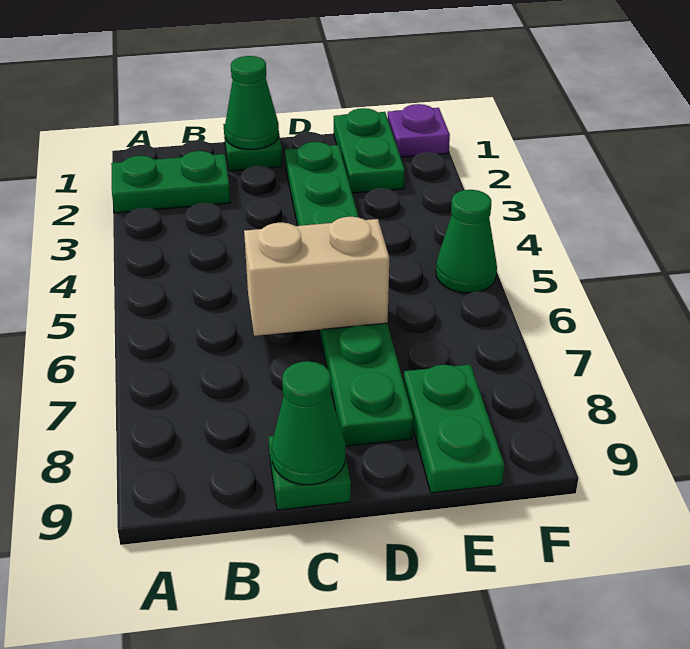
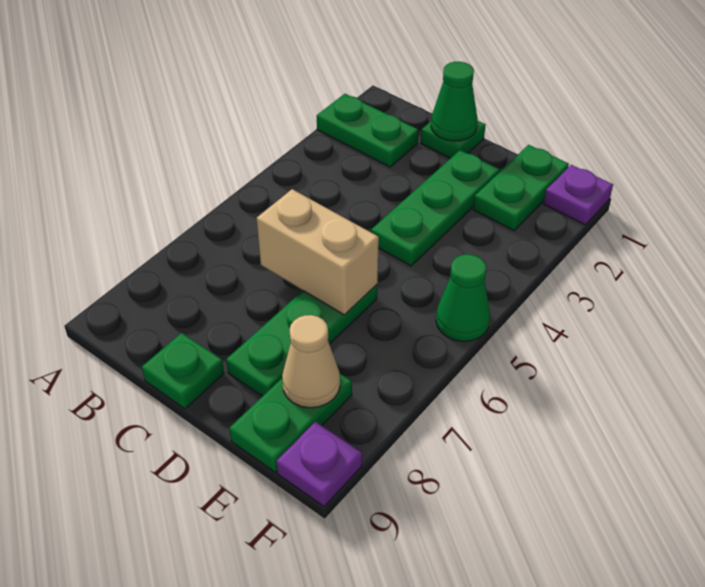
green 1x1 cone [272,361,345,485] -> none
none -> tan 1x1 cone [282,315,340,408]
none -> purple 1x1 plate [277,422,362,507]

